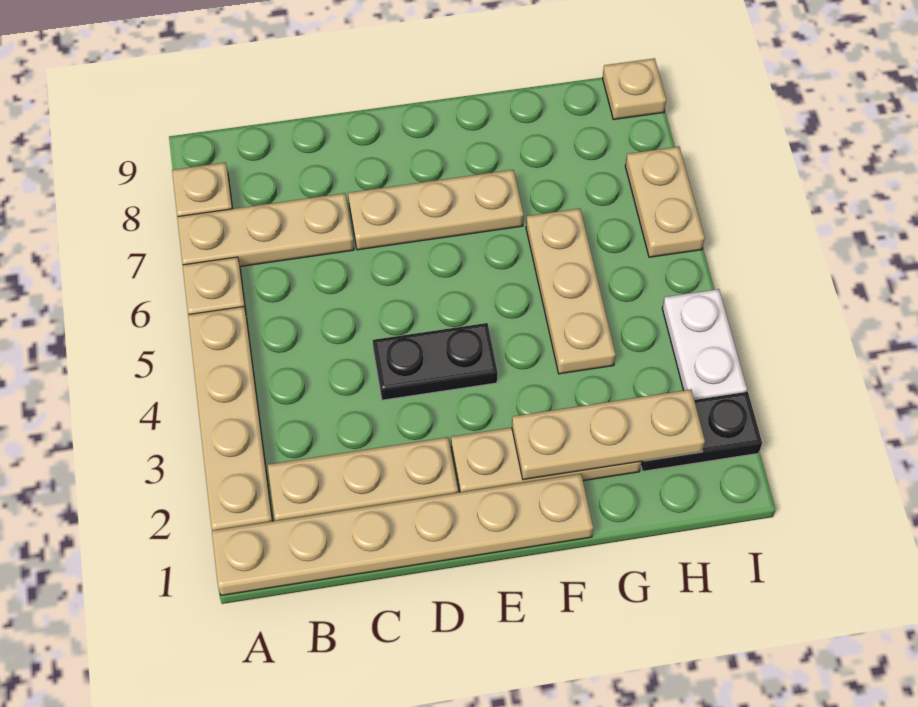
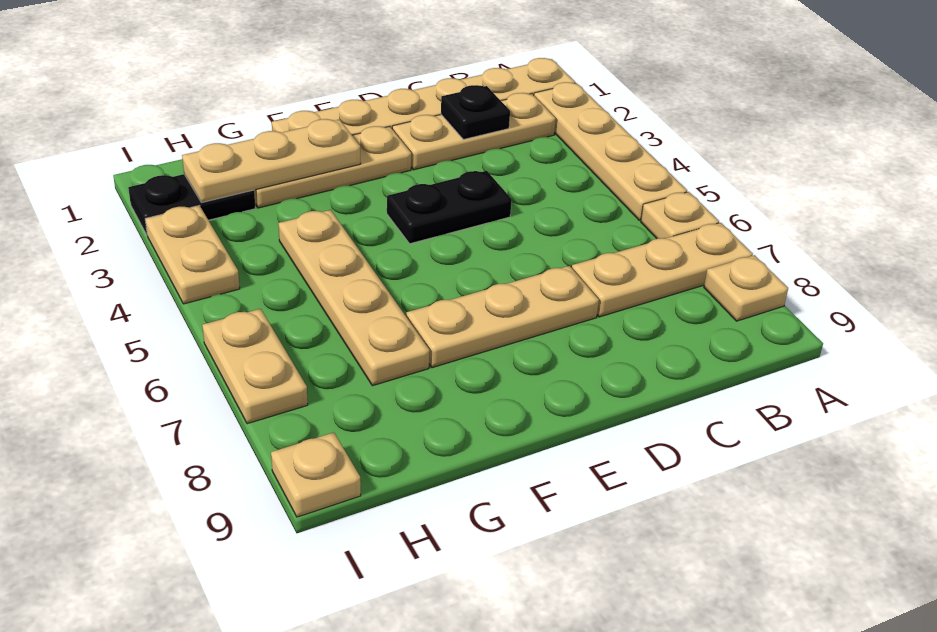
none -> black 1x1 plate [441,85,510,139]
tan 1x3 plate [526,209,616,374] -> tan 1x4 plate [278,210,430,386]
white 1x2 plate [662,289,747,400] -> tan 1x2 plate [145,206,240,304]

